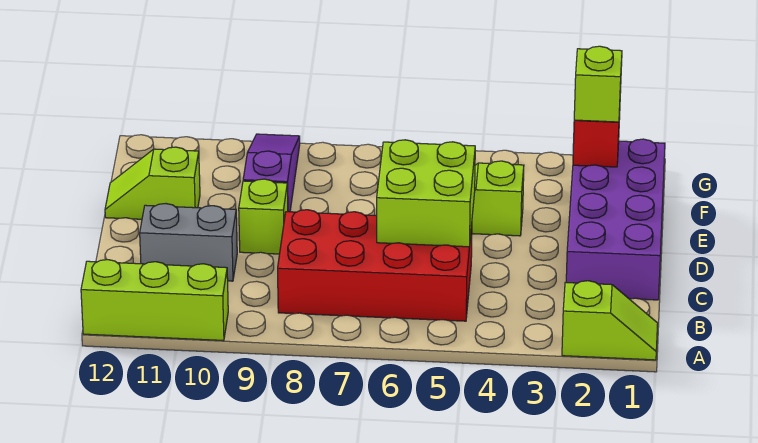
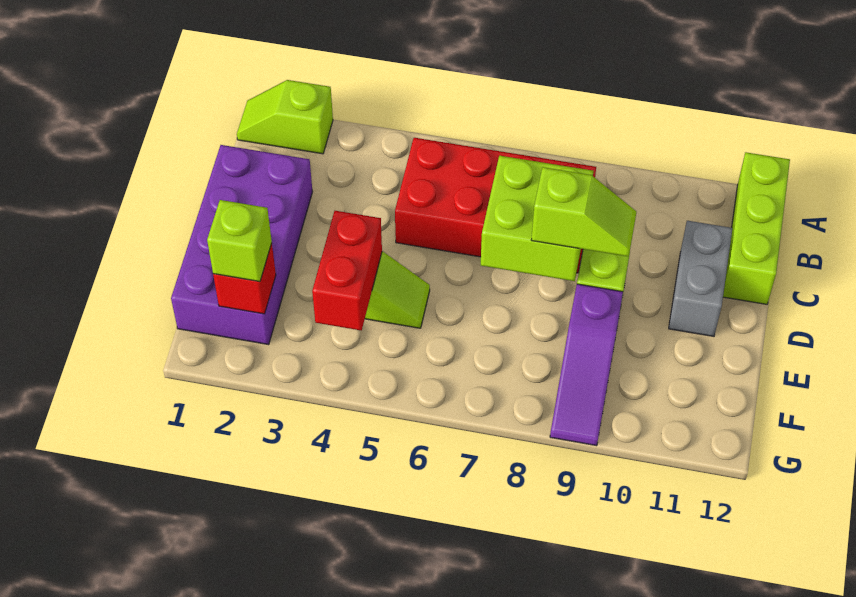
lime 1x3 brick [81,260,228,341] -> lime 1x3 brick turned to [723,152,790,304]
lime 2x2 brick [377,140,475,247] -> lime 2x2 brick moved to [481,156,593,281]
grey 1x2 brick [140,204,237,281] -> grey 1x2 brick turned to [669,221,732,336]
none -> red 1x2 brick [312,211,382,330]
lime 1x2 slope [105,147,200,219] -> lime 1x2 slope moved to [531,167,636,257]

